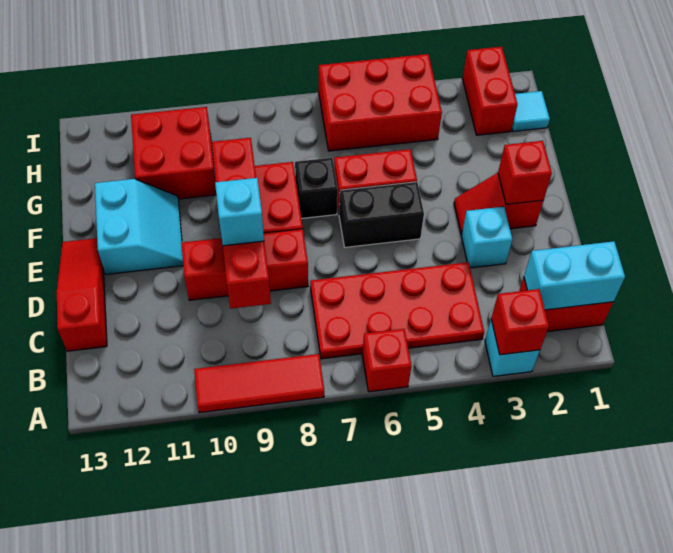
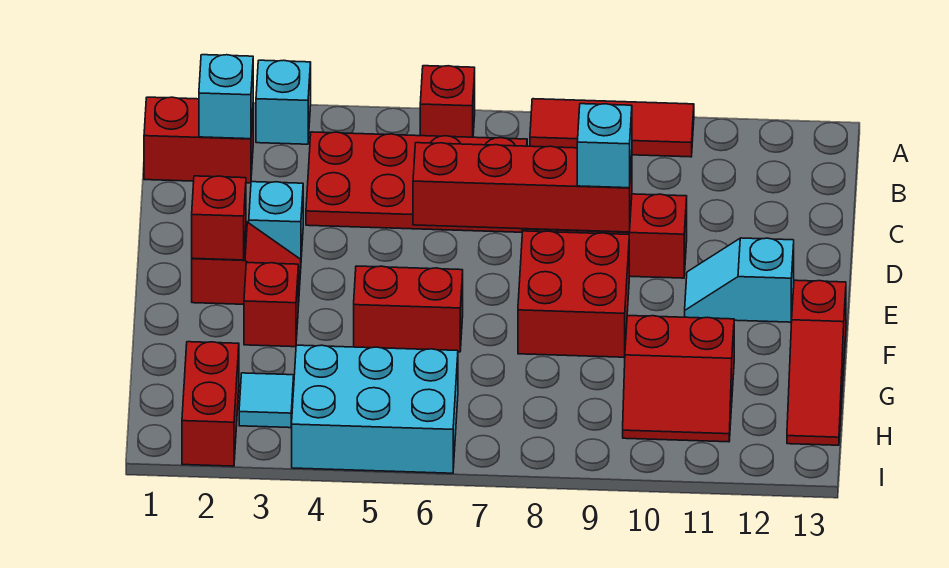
red 1x1 brick [491,289,549,355] -> red 1x1 brick moved to [244,263,298,347]
cyan 1x2 brick [524,241,625,310] -> cyan 1x1 brick [199,55,253,139]
red 1x4 brick [212,138,271,308] -> red 1x4 brick turned to [413,143,632,232]
red 1x3 slope [57,238,107,351] -> red 1x3 slope moved to [787,280,846,445]
black 1x2 brick [339,182,424,247] -> none
cyan 2x2 slope [95,179,183,274] -> cyan 1x2 slope [685,238,794,322]
black 1x1 brick [295,158,338,219] -> none
red 2x2 brick [131,107,216,199] -> red 2x2 slope [623,316,734,442]
cyan 1x1 tile [512,91,550,131] -> cyan 1x1 tile moved to [239,373,294,428]
red 2x3 brick [319,54,442,151] -> cyan 2x3 brick [292,345,458,473]

